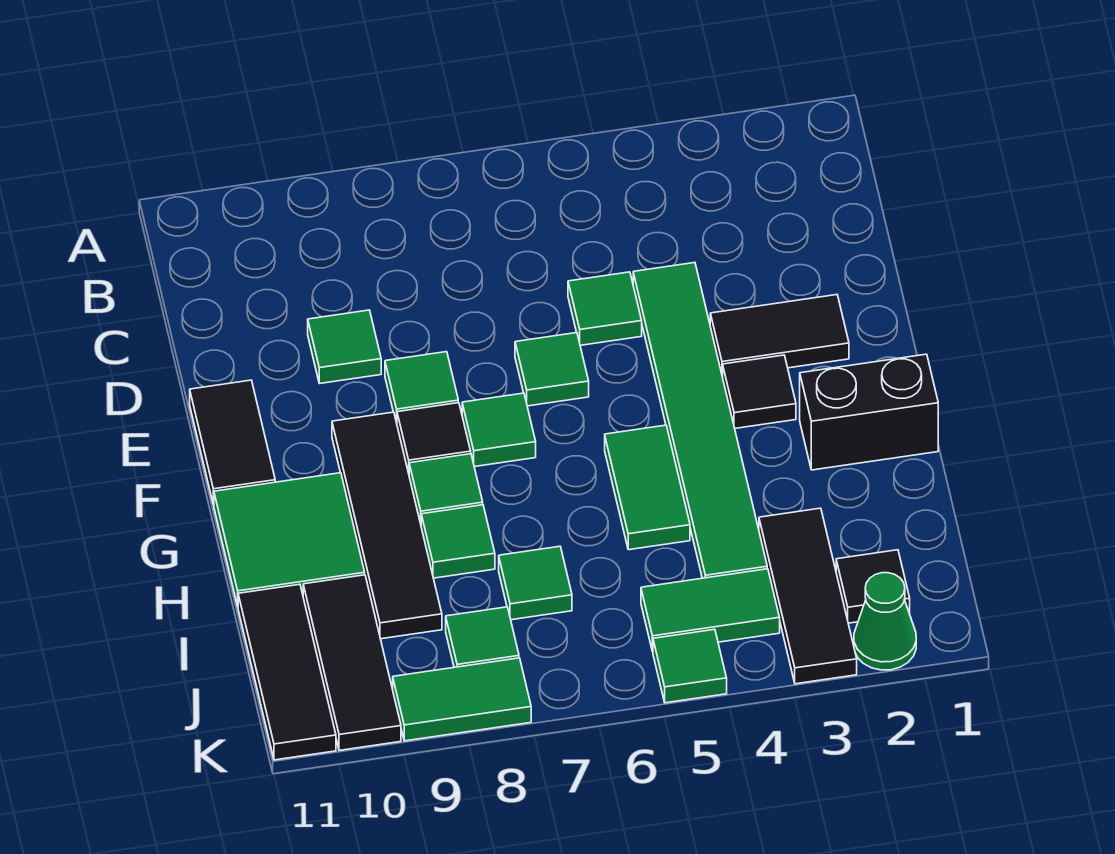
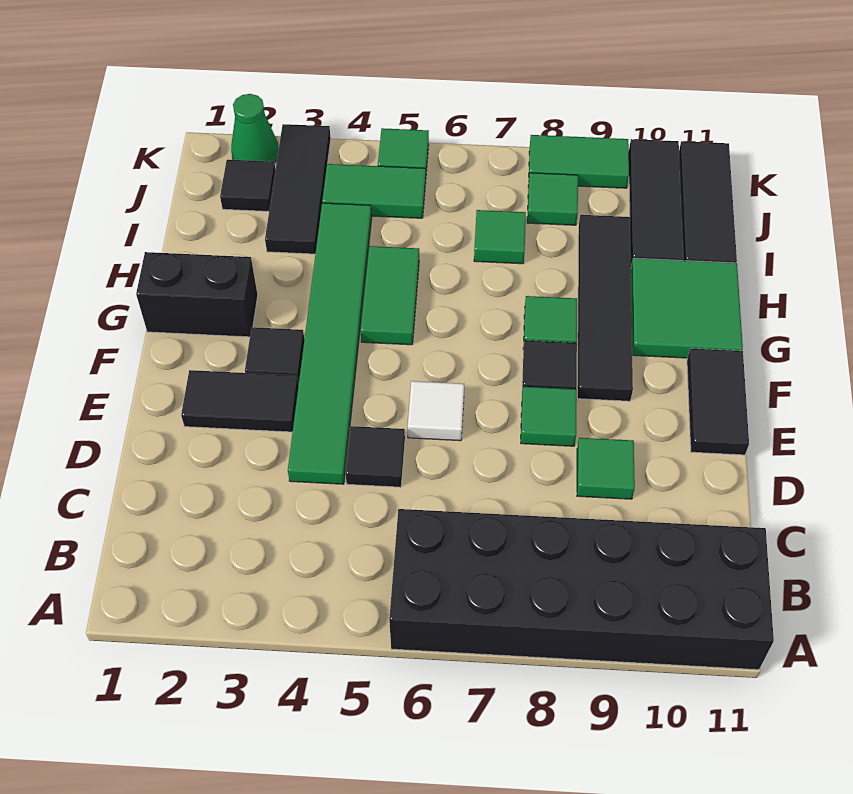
none -> black 2x6 brick [389,509,774,670]
green 1x1 tile [568,272,642,345] -> black 1x1 tile [346,426,405,487]
green 1x1 tile [515,333,589,406] -> white 1x1 tile [408,381,464,441]
green 1x1 tile [462,393,536,467] -> none
green 1x1 tile [421,505,495,578] -> none

